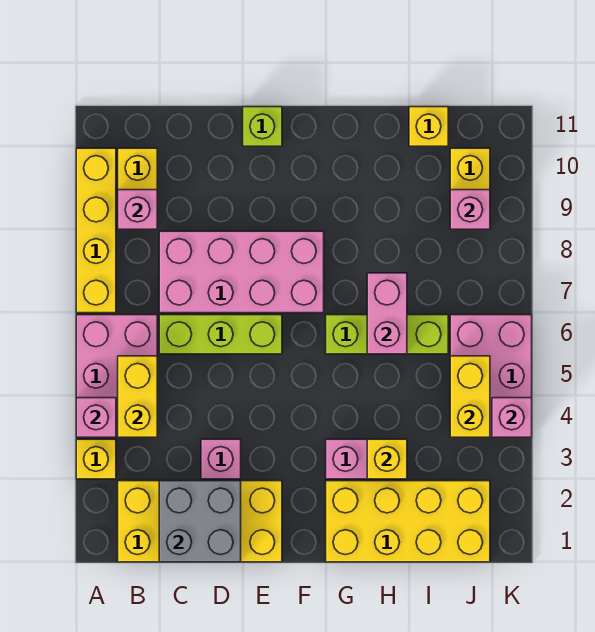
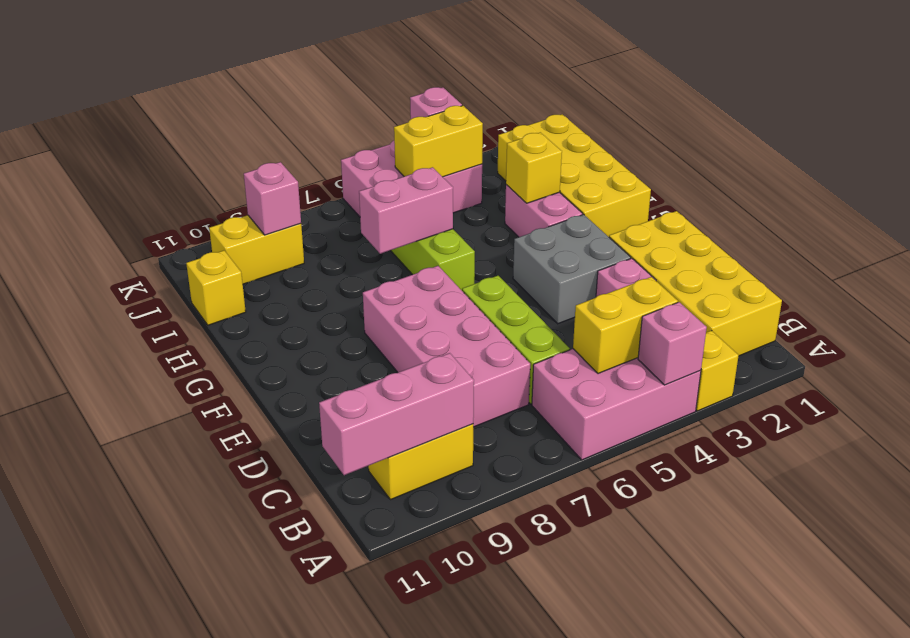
yellow 1x4 brick [76,148,116,313] -> none
pink 1x1 brick [118,190,157,229] -> pink 1x3 brick [319,353,474,475]
grey 2x2 brick [159,481,241,562] -> grey 2x2 brick moved to [513,214,631,324]
lime 1x1 brick [243,107,282,146] -> none

